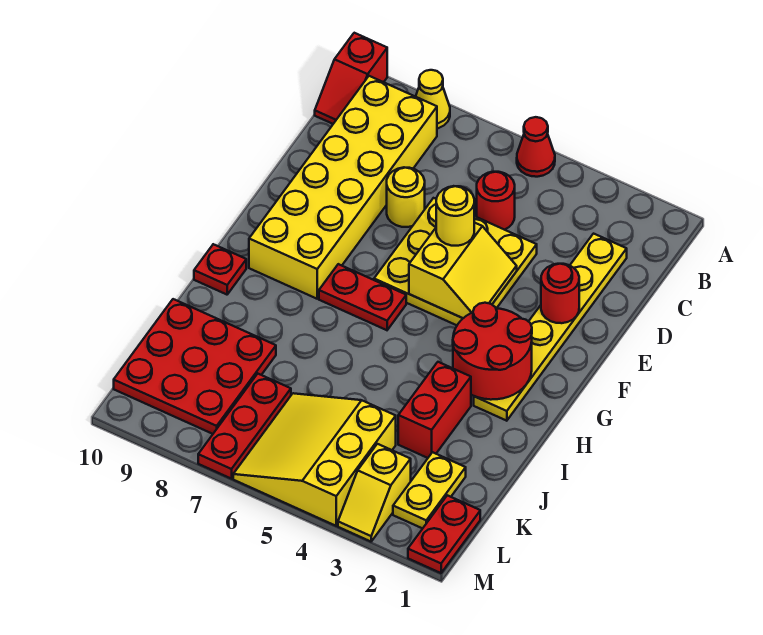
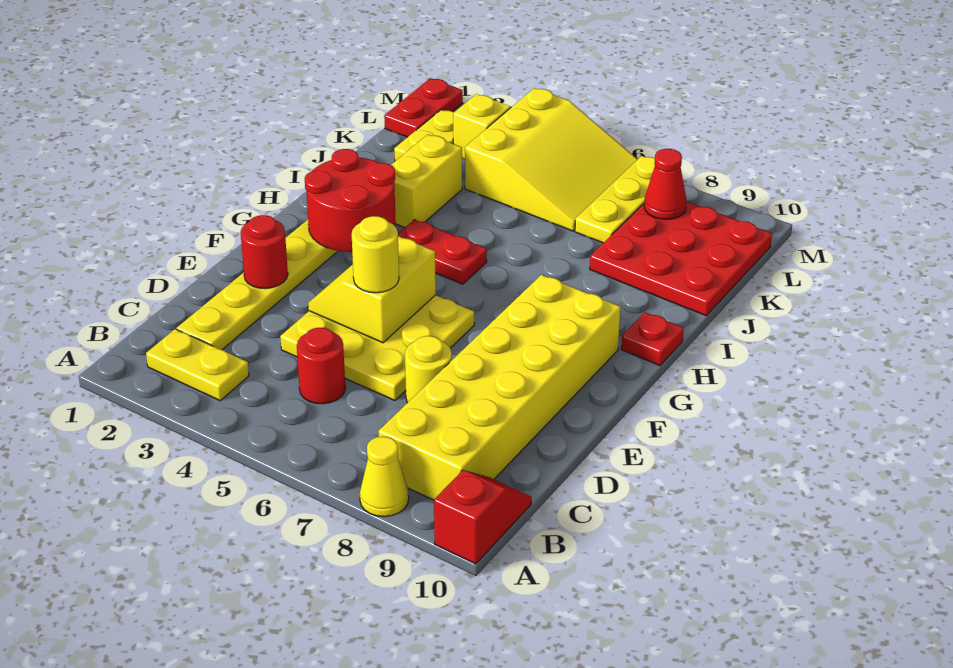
red 1x1 cone [517,117,555,177] -> red 1x1 cone moved to [644,149,686,219]
none -> yellow 1x2 plate [146,329,249,401]
red 1x2 plate [319,264,406,330] -> red 1x2 plate moved to [398,220,487,284]
red 1x2 brick [398,362,471,458] -> yellow 1x2 brick [391,134,462,228]
red 1x3 plate [198,374,291,479] -> yellow 1x3 plate [575,156,655,243]

